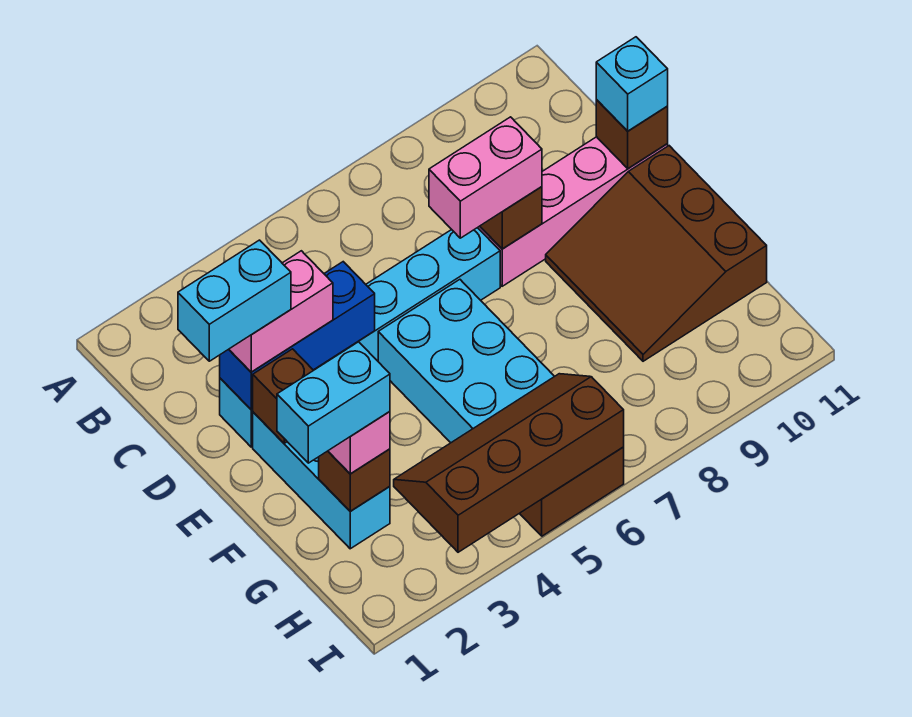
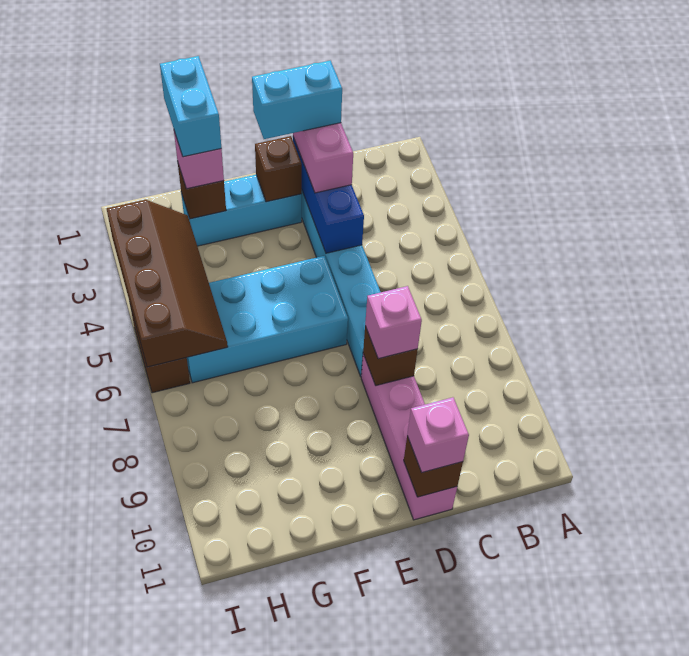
cyan 1x2 brick [178,240,291,361] -> cyan 1x2 brick turned to [252,61,342,139]
pink 1x2 brick [429,117,542,238] -> pink 1x1 brick [365,286,422,359]
cyan 1x1 brick [596,37,668,131] -> pink 1x1 brick [407,397,469,472]
brown 3x3 slope [546,146,767,361] -> none

